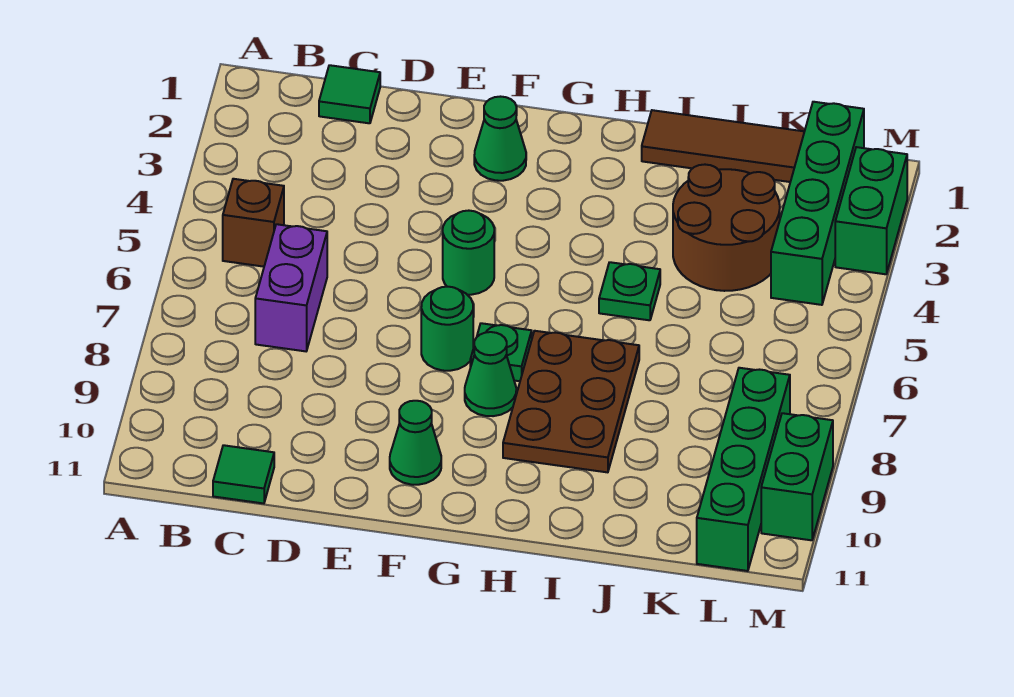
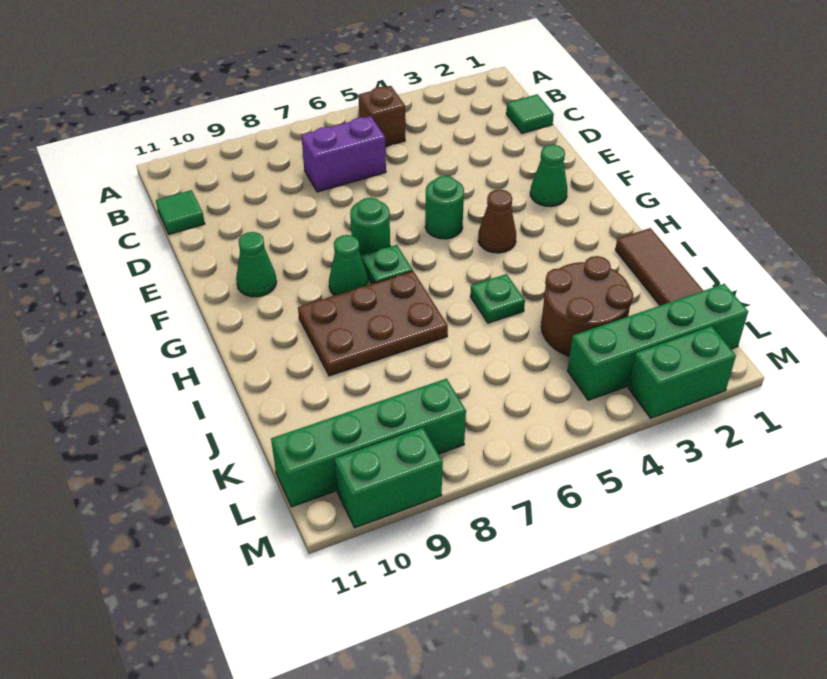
none -> brown 1x1 cone [478,189,516,253]

